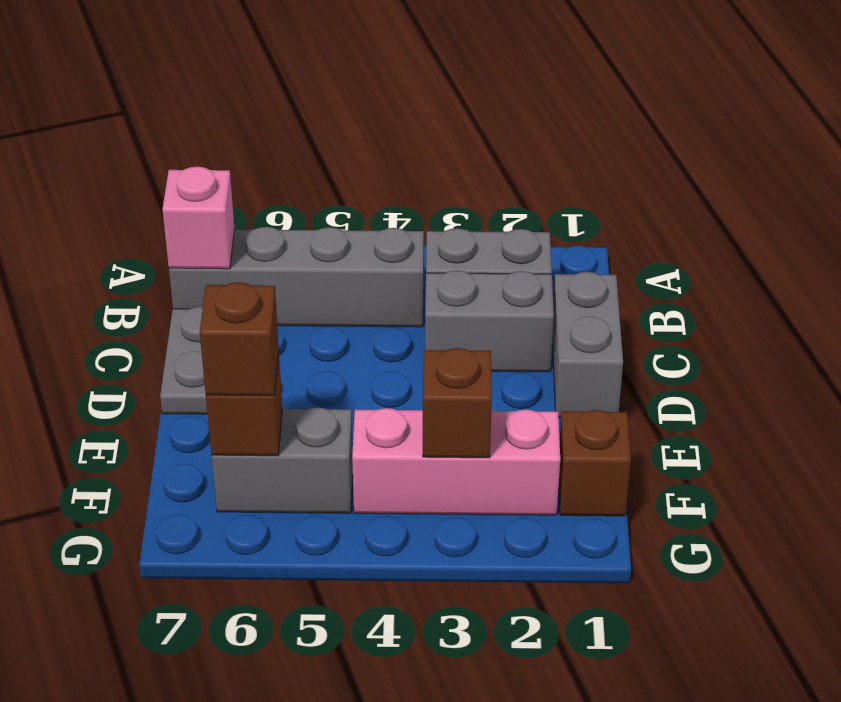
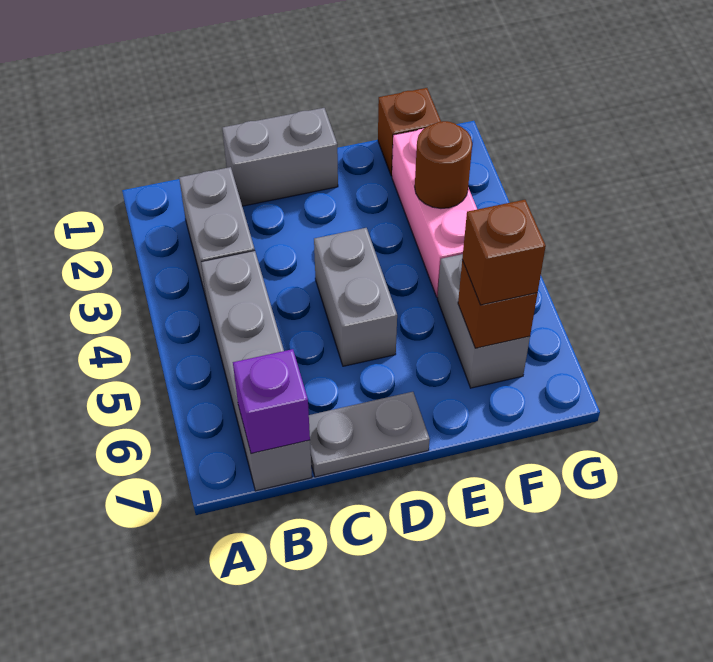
pink 1x1 brick [162,166,235,269] -> purple 1x1 brick [233,349,310,453]
grey 1x2 brick [425,271,554,372] -> grey 1x2 brick moved to [314,228,397,366]
brown 1x1 brick [423,348,492,458] -> brown 1x1 round brick [415,121,472,208]

